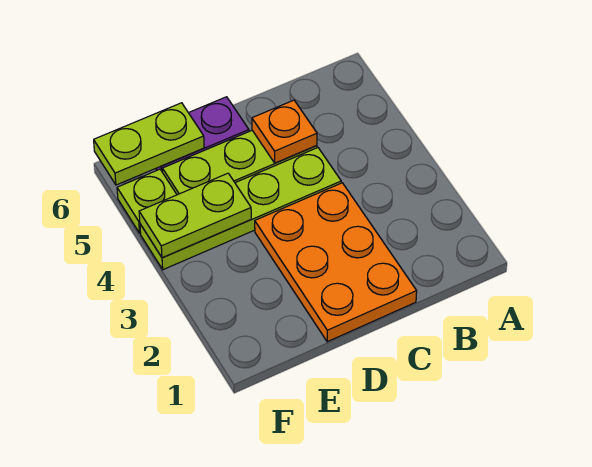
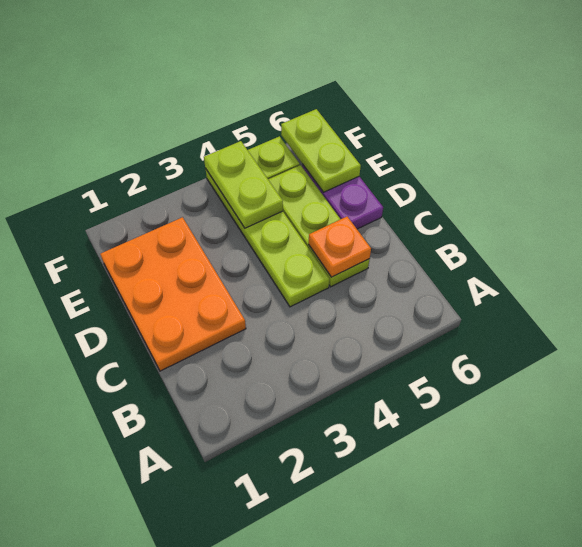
orange 2x3 plate [255,183,417,342] -> orange 2x3 plate turned to [100,217,246,371]

